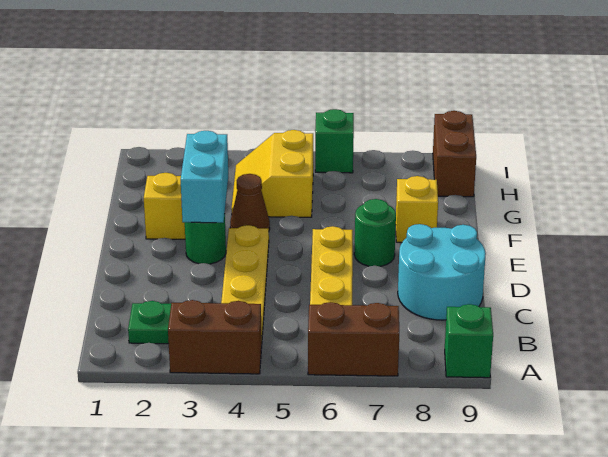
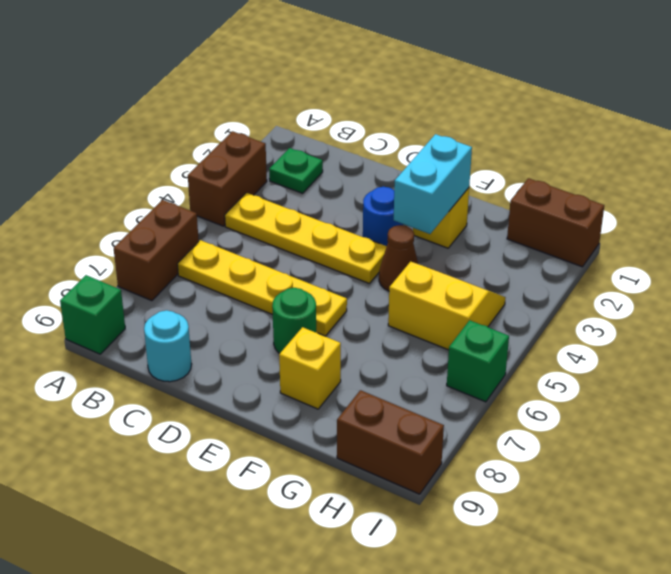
cyan 2x2 round brick [398,224,486,320] -> cyan 1x1 round brick [144,310,192,382]
green 1x1 round brick [185,214,226,264] -> blue 1x1 round brick [363,187,403,246]
cyan 1x2 brick [181,131,228,223] -> cyan 1x2 brick turned to [394,134,472,234]
none -> brown 1x2 brick [507,178,604,267]

